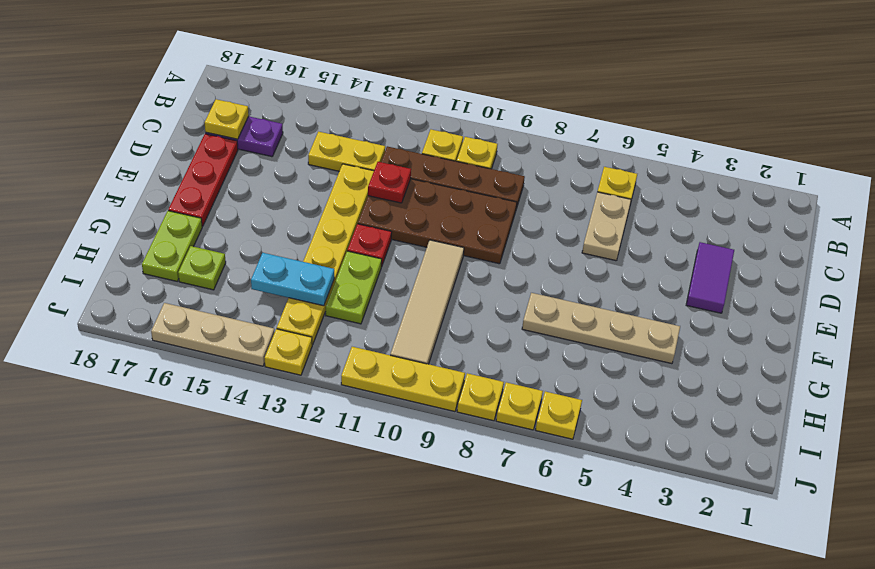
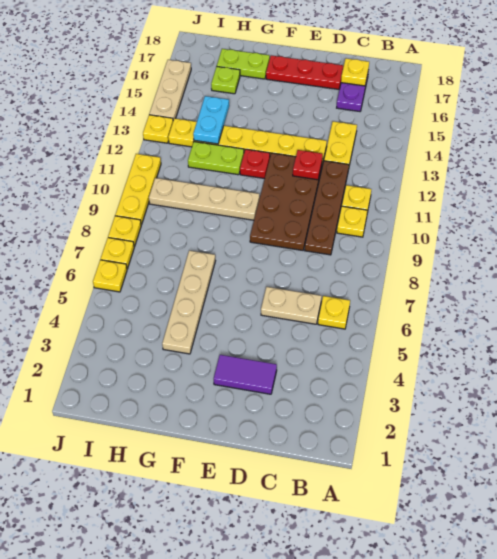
tan 1x4 tile [390,240,464,364] -> tan 1x4 plate [149,178,260,220]

